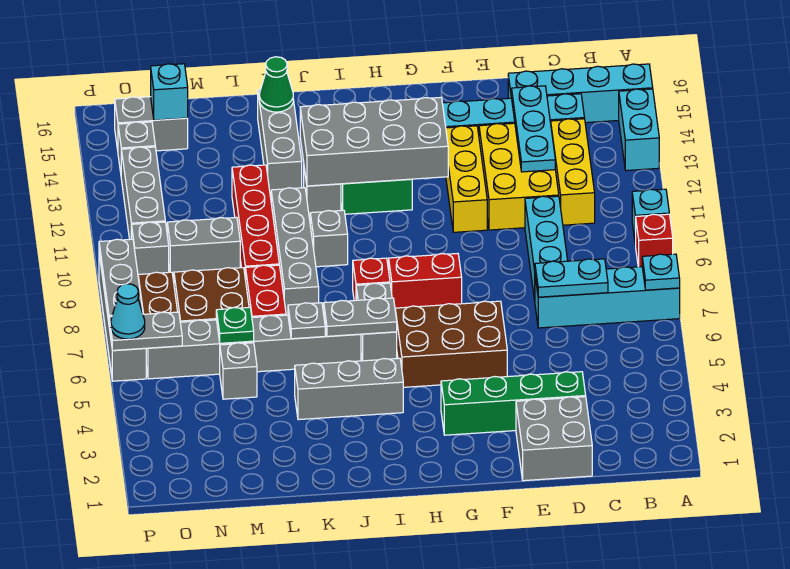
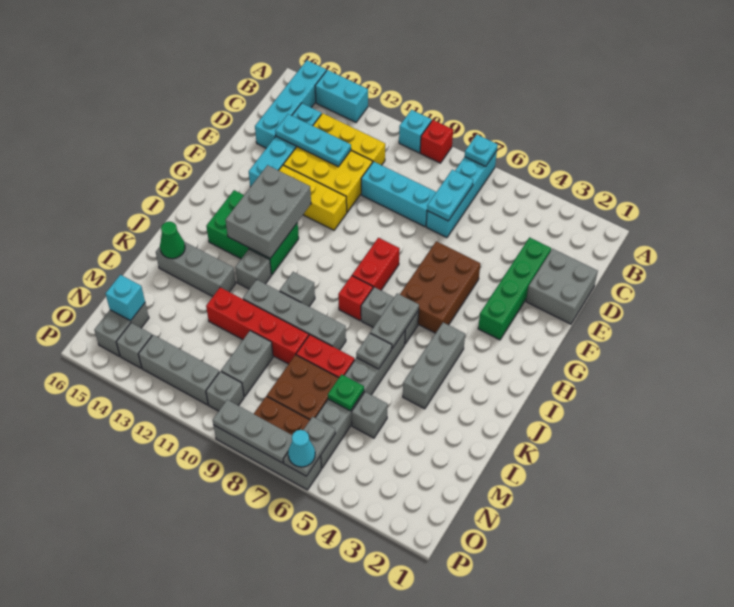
grey 2x4 brick [300,97,448,186] -> grey 2x3 brick [226,165,311,258]

